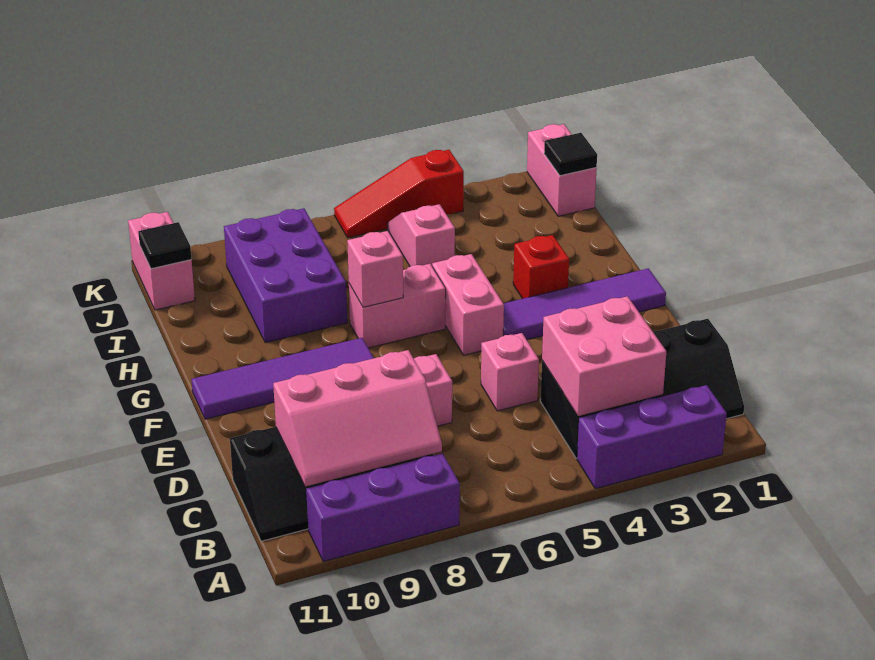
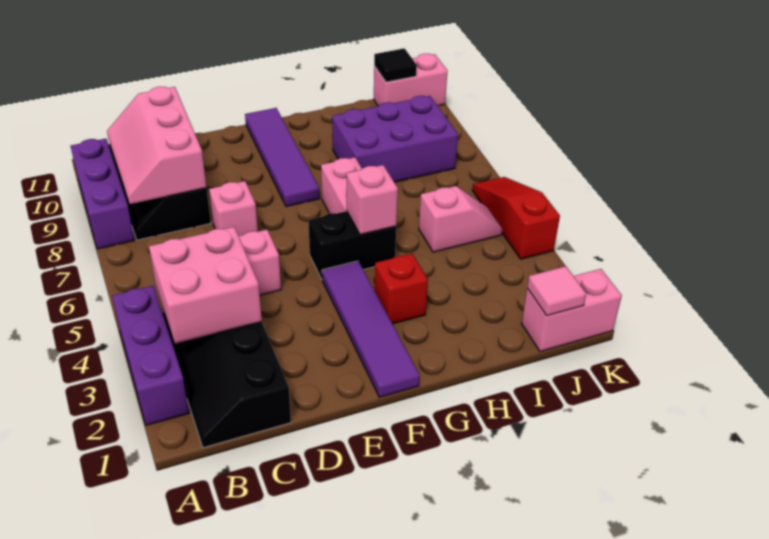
pink 1x2 brick [432,254,504,355] -> black 1x2 brick [308,211,396,279]
pink 1x1 brick [347,231,403,307] -> pink 1x1 brick moved to [347,165,398,235]
black 1x1 tile [544,133,597,176] -> pink 1x1 tile [527,266,586,316]

